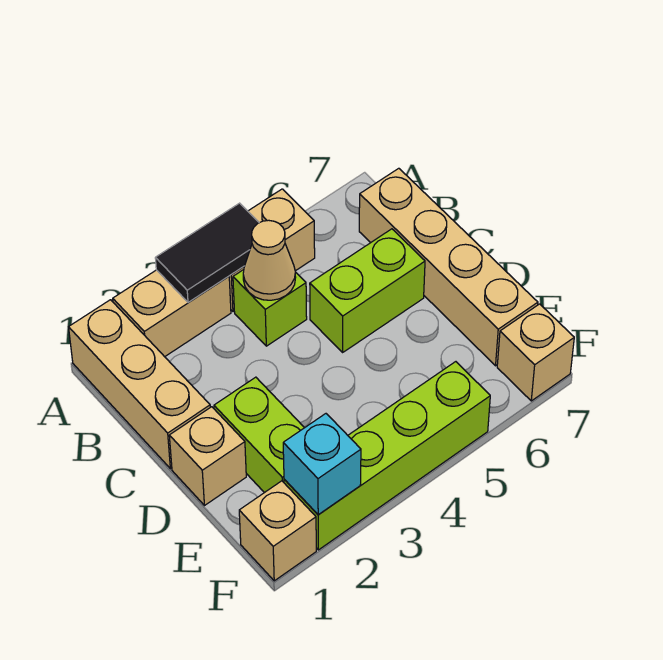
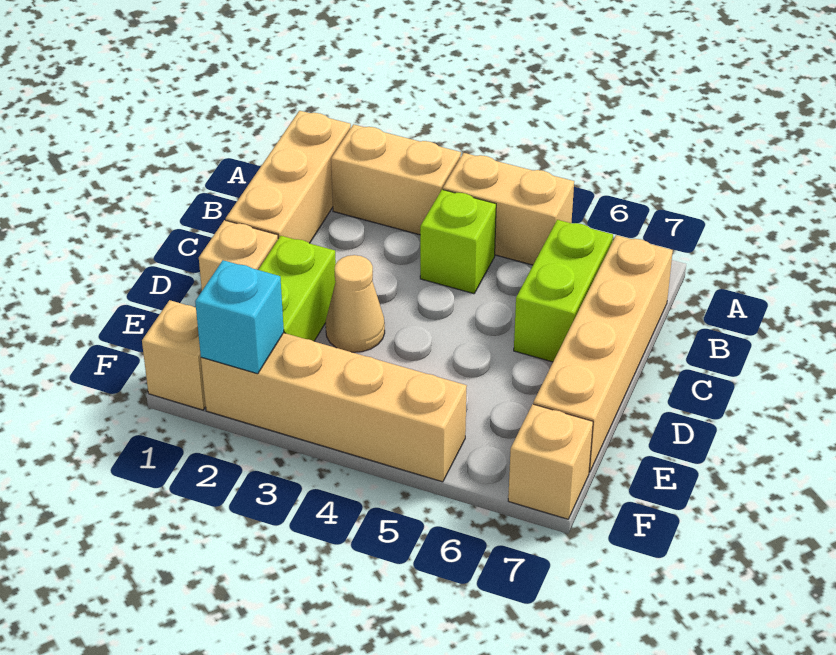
black 1x2 tile [155,203,259,303] -> none
tan 1x1 cone [243,220,296,300] -> tan 1x1 cone moved to [326,255,385,352]
lime 1x2 brick [310,229,425,352] -> lime 1x2 brick turned to [514,220,613,362]
lime 1x4 brick [284,362,490,550] -> tan 1x4 brick [201,333,467,482]

